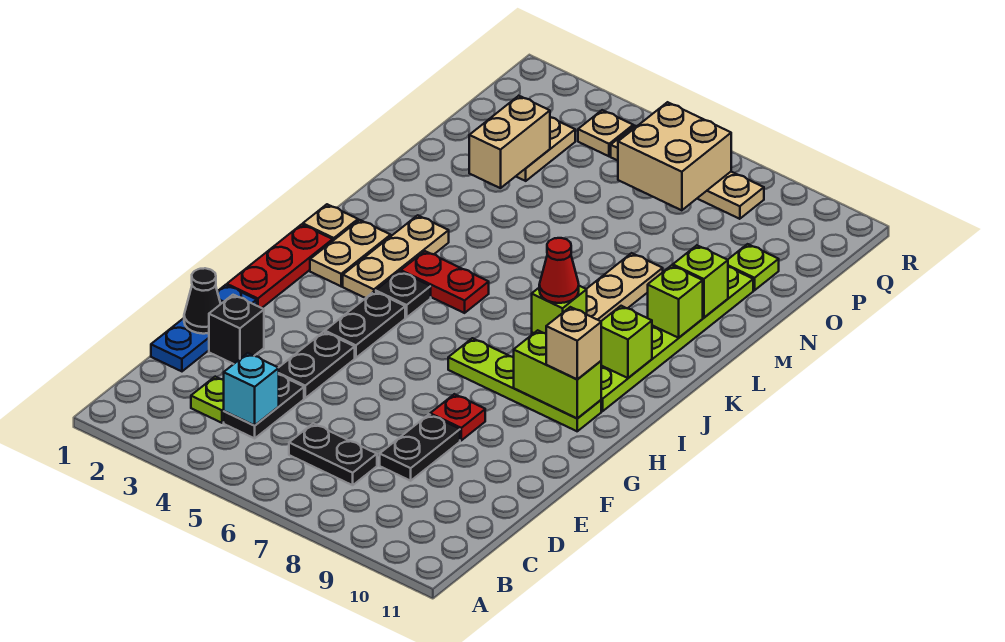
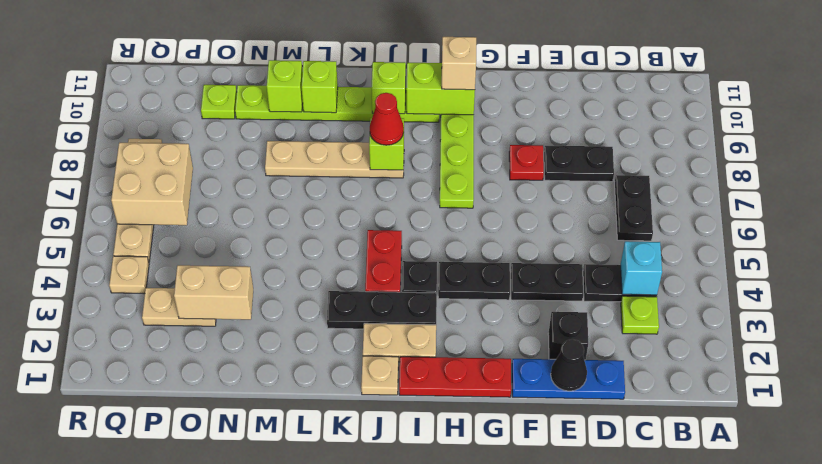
lime 1x2 brick [514,330,601,418] -> lime 1x2 brick turned to [406,63,475,115]
tan 1x3 plate [343,215,449,298] -> black 1x3 plate [327,291,437,329]

